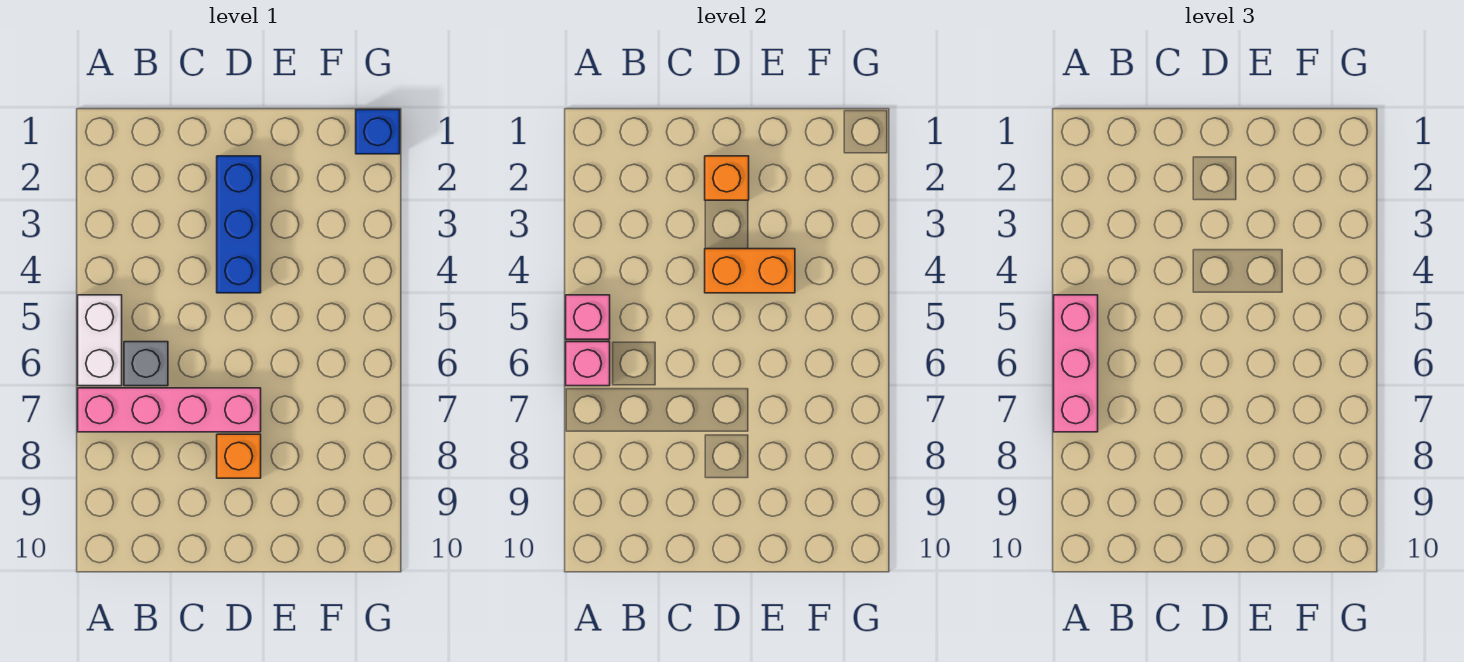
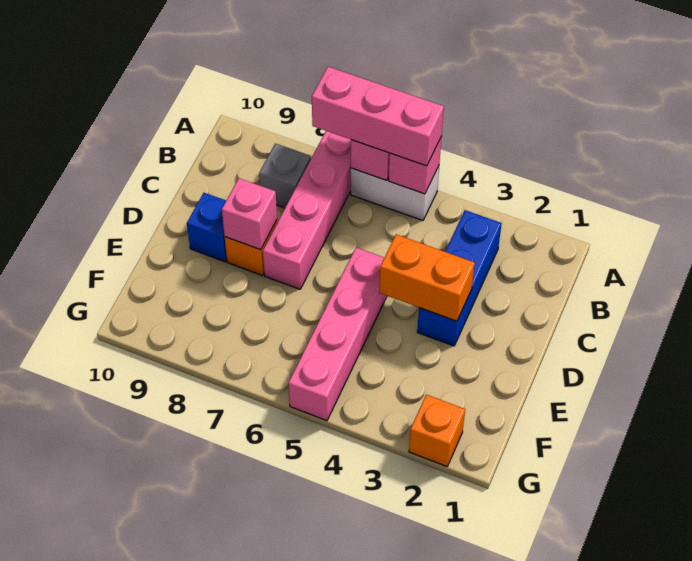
grey 1x1 brick [124,342,168,386] -> grey 1x1 brick moved to [259,143,311,208]
blue 1x3 brick [217,156,261,293] -> blue 1x3 brick turned to [417,210,502,346]
orange 1x1 brick [705,156,749,200] -> orange 1x1 brick moved to [409,395,465,466]
orange 1x2 brick [705,249,795,293] -> orange 1x2 brick turned to [379,234,475,321]
none -> pink 1x4 brick [288,248,387,421]
none -> pink 1x1 brick [222,178,277,250]
blue 1x1 brick [356,110,400,154] -> blue 1x1 brick moved to [187,193,227,262]

